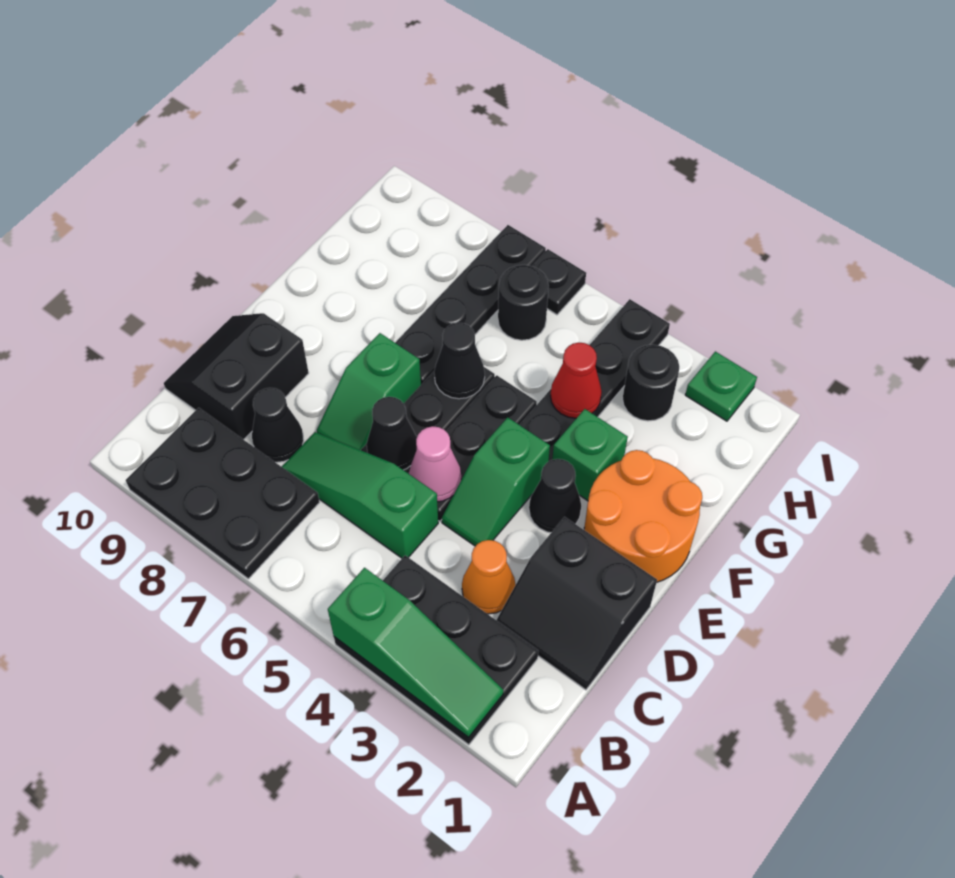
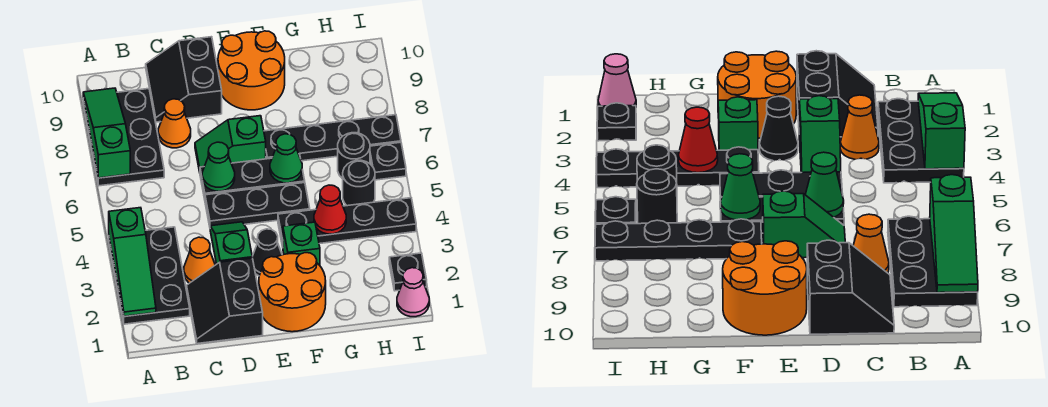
green 1x3 slope [282,432,438,558] -> green 1x3 slope moved to [83,88,130,178]
black 1x1 cone [252,388,304,462] -> orange 1x1 cone [158,99,191,148]
black 2x2 slope [164,313,309,440] -> black 2x2 slope turned to [146,37,222,122]
green 1x2 slope [442,417,550,546] -> green 1x2 slope turned to [210,222,252,264]
pink 1x1 cone [409,426,461,502] -> pink 1x1 cone moved to [397,268,429,317]
black 1x1 cone [367,397,417,470] -> green 1x1 cone [202,142,235,191]
none -> orange 2x2 round brick [218,31,285,110]
black 1x1 cone [434,323,485,399] -> green 1x1 cone [270,134,302,183]
black 1x1 round brick [622,345,679,421] -> black 1x1 round brick moved to [343,160,375,206]
green 1x1 plate [685,351,757,421] -> black 1x1 plate [389,253,427,291]

